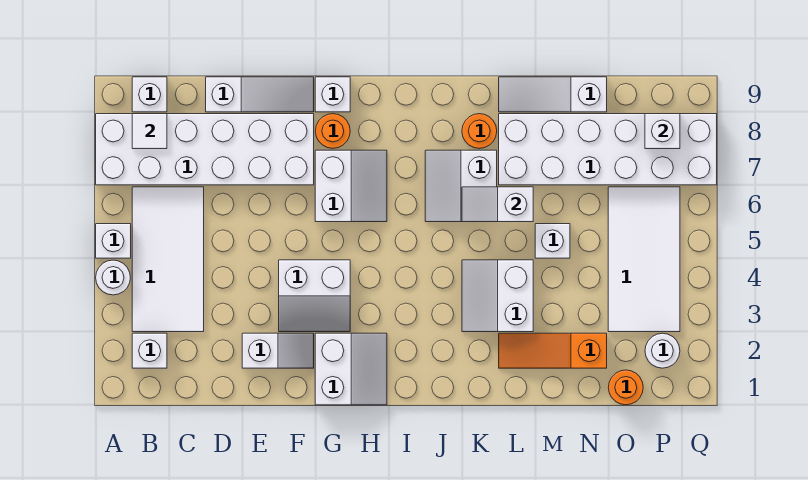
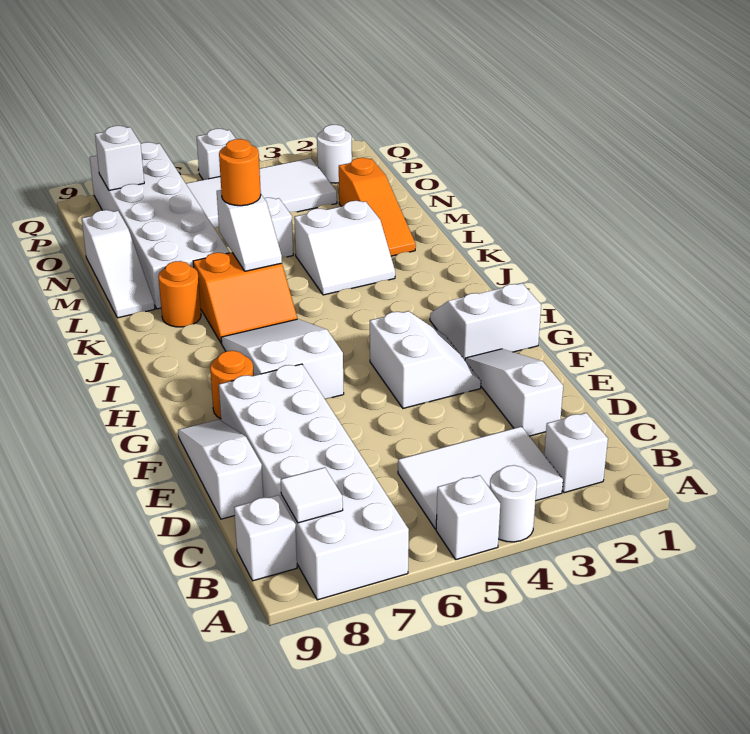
white 2x4 tile [132,187,204,332] -> white 2x3 tile [398,426,563,529]
white 1x2 slope [242,333,314,368] -> white 1x3 slope [465,349,563,436]
white 2x2 slope [315,150,387,222] -> white 2x3 slope [221,319,344,399]
white 1x1 brick [315,77,350,112] -> white 1x1 brick moved to [197,129,236,180]
white 2x2 slope [425,150,497,222] -> orange 2x2 slope [193,252,297,343]
orange 1x1 round brick [608,370,643,405] -> orange 1x1 round brick moved to [219,139,261,206]

